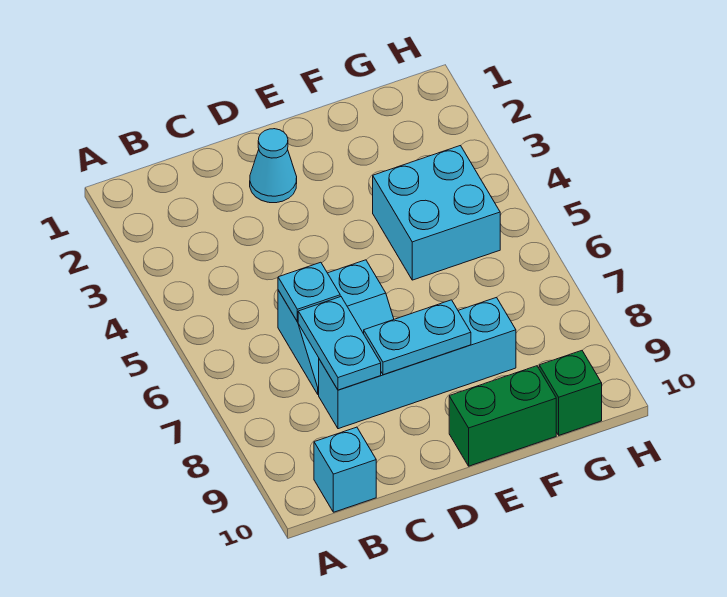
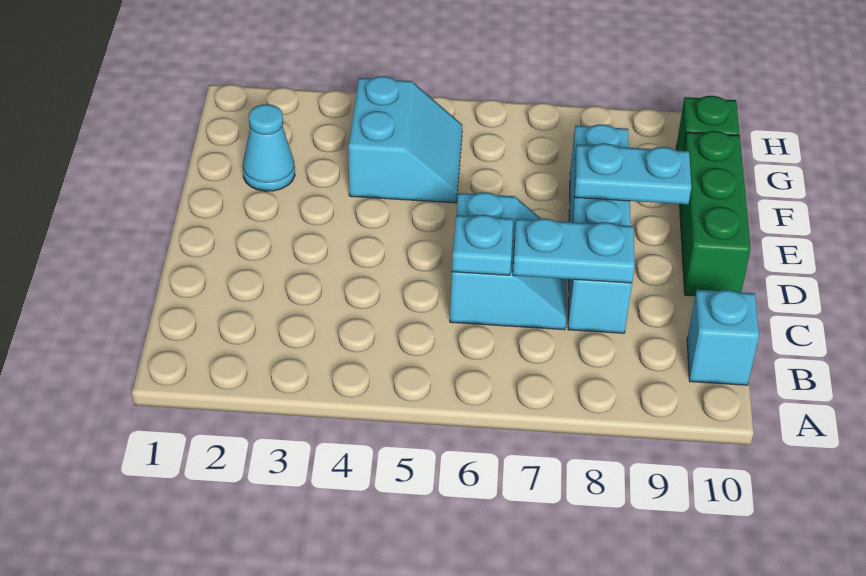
cyan 1x1 cone [250,129,297,203] -> cyan 1x1 cone moved to [243,104,295,191]
cyan 1x2 plate [364,300,471,375] -> cyan 1x2 plate turned to [575,143,691,204]
green 1x2 brick [449,366,556,466] -> green 1x3 brick [680,131,751,296]
cyan 2x2 brick [373,146,500,280] -> cyan 2x2 slope [348,76,462,203]

